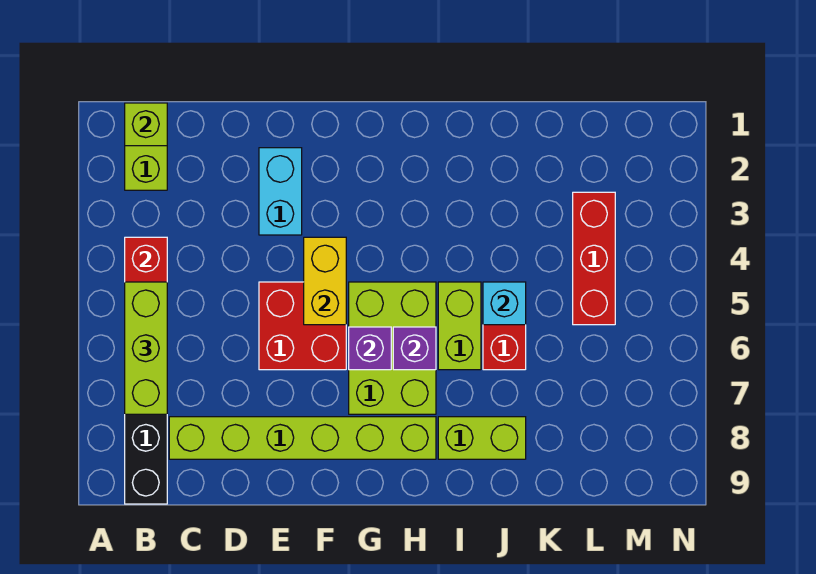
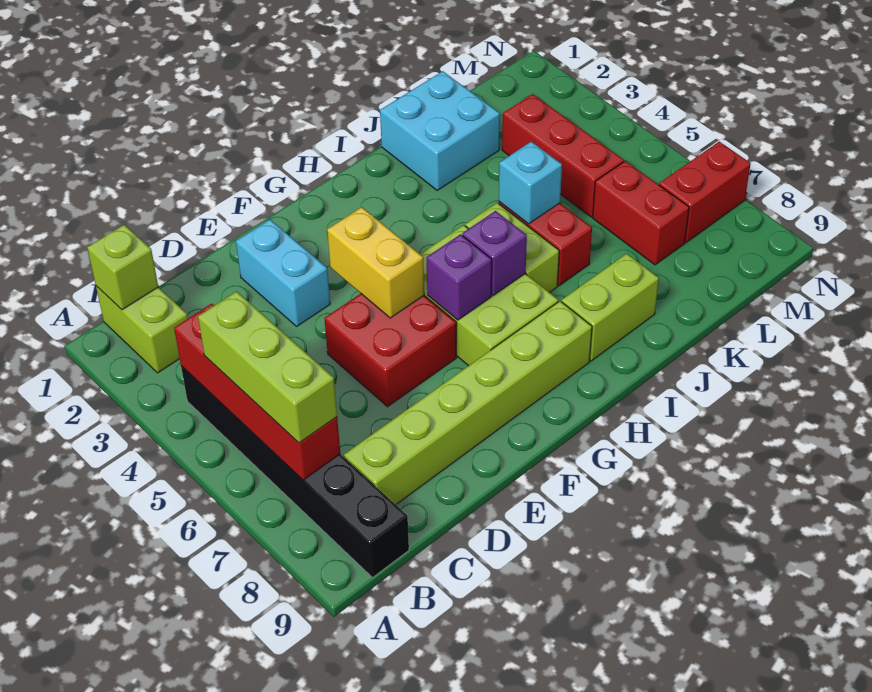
none -> cyan 2x2 brick [380,71,500,190]
none -> red 1x2 brick [593,161,689,265]
none -> red 1x2 brick [659,142,751,242]

